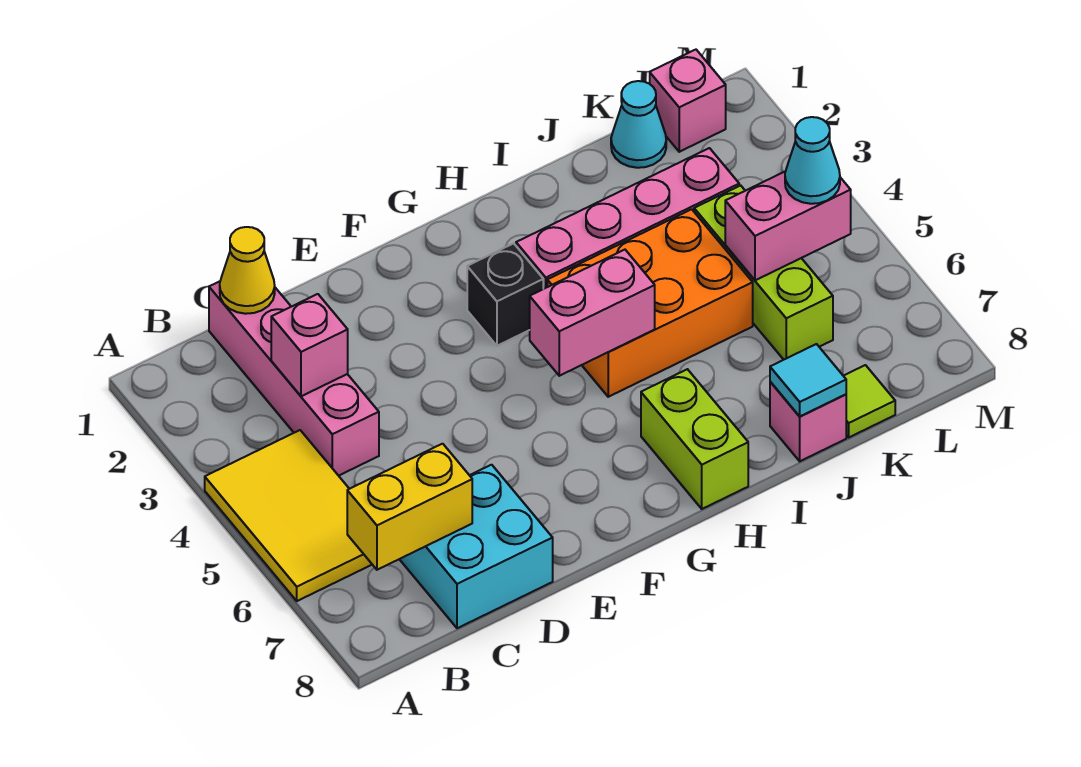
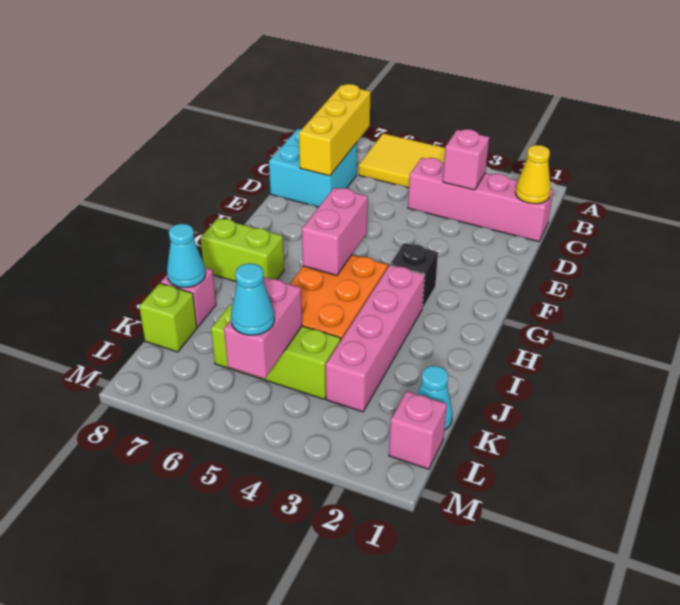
yellow 1x2 brick [347,444,472,570] -> yellow 1x3 brick [299,84,371,176]
cyan 1x1 tile [770,344,846,416] -> cyan 1x1 cone [167,224,205,287]
lime 1x1 tile [844,365,895,437] -> lime 1x1 brick [139,283,197,352]

